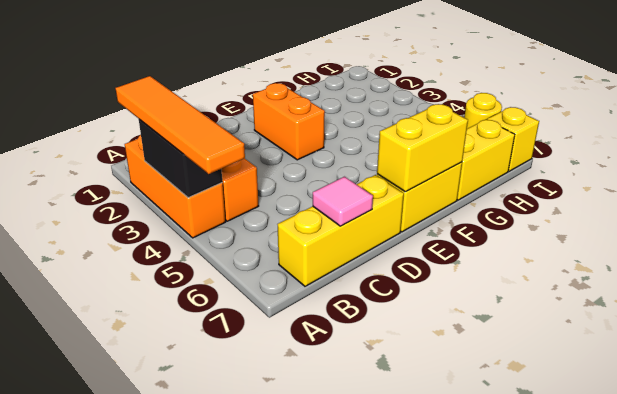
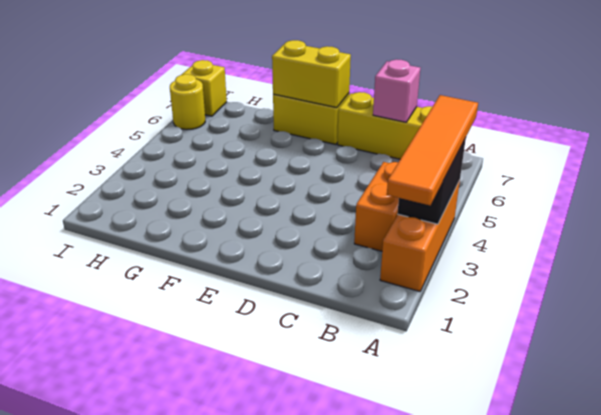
pink 1x1 tile [313,177,373,226] -> pink 1x1 brick [373,59,420,122]
orange 1x2 brick [253,83,325,160] -> none
yellow 1x2 brick [457,120,515,200] -> none

